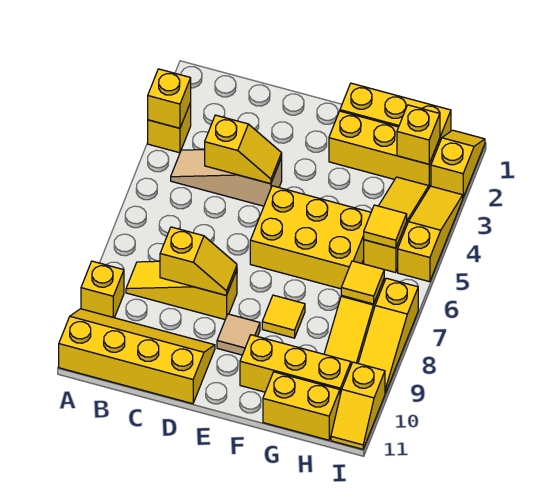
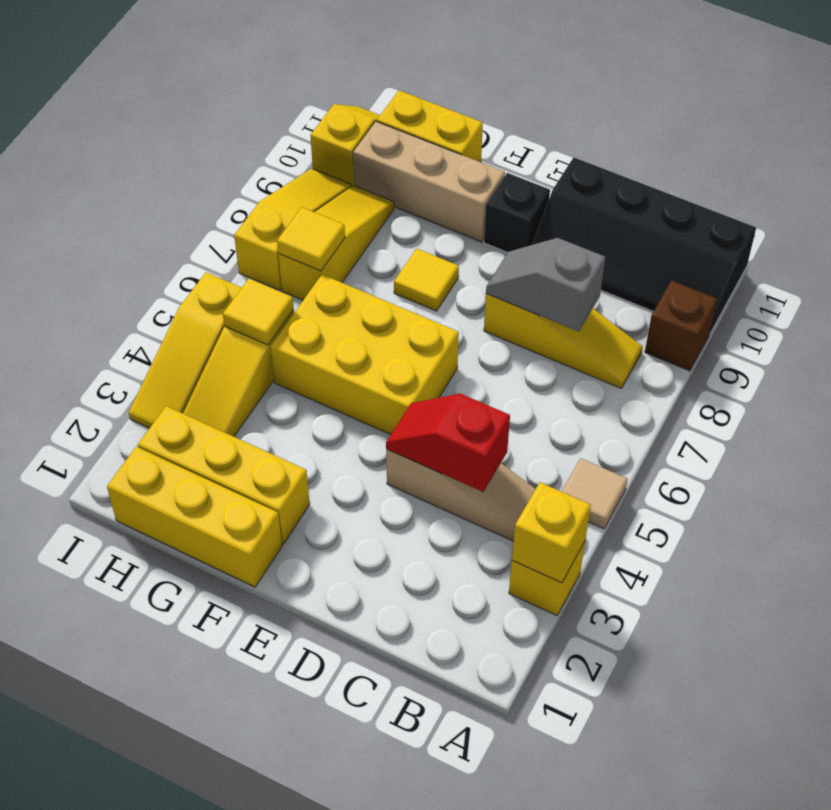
yellow 1x1 brick [81,261,124,318] -> brown 1x1 brick [645,281,717,371]
yellow 2x4 slope [59,309,215,404] -> black 2x4 slope [532,157,756,333]
yellow 1x2 slope [205,115,282,184] -> red 1x2 slope [386,394,510,492]
yellow 1x2 slope [160,227,237,296] -> grey 1x2 slope [486,238,605,331]
tan 1x1 tile [217,314,260,355] -> tan 1x1 tile moved to [562,458,627,529]
none -> black 1x1 brick [484,173,550,253]
yellow 1x3 brick [240,335,351,394] -> tan 1x3 brick [353,122,505,242]
yellow 1x1 brick [397,105,440,164] -> none
yellow 1x2 slope [431,130,485,197] -> none

